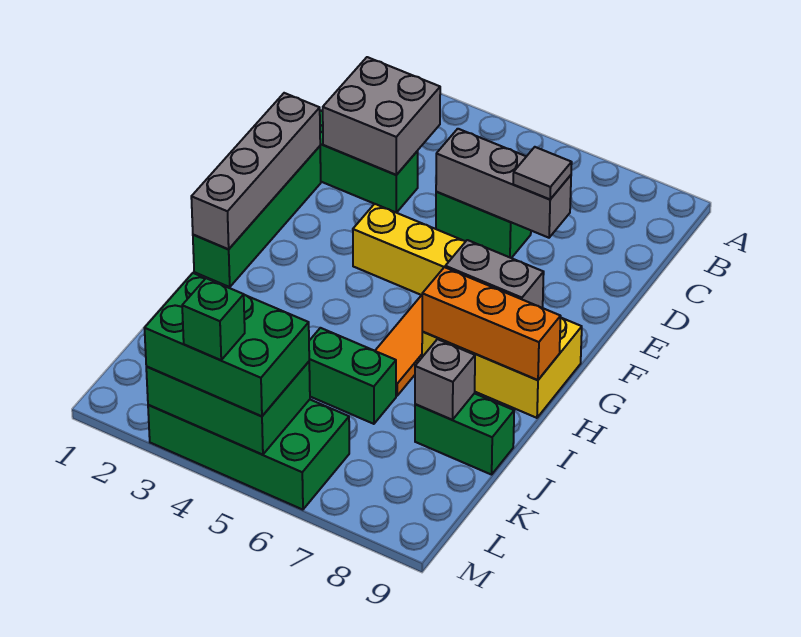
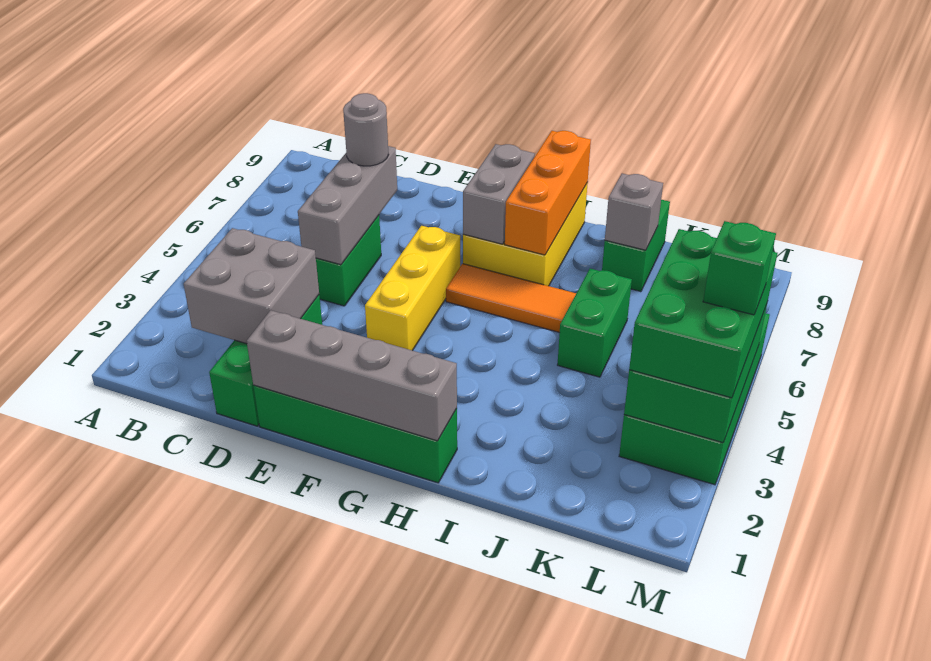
grey 1x1 tile [513,147,572,199] -> grey 1x1 round brick [343,93,389,166]

